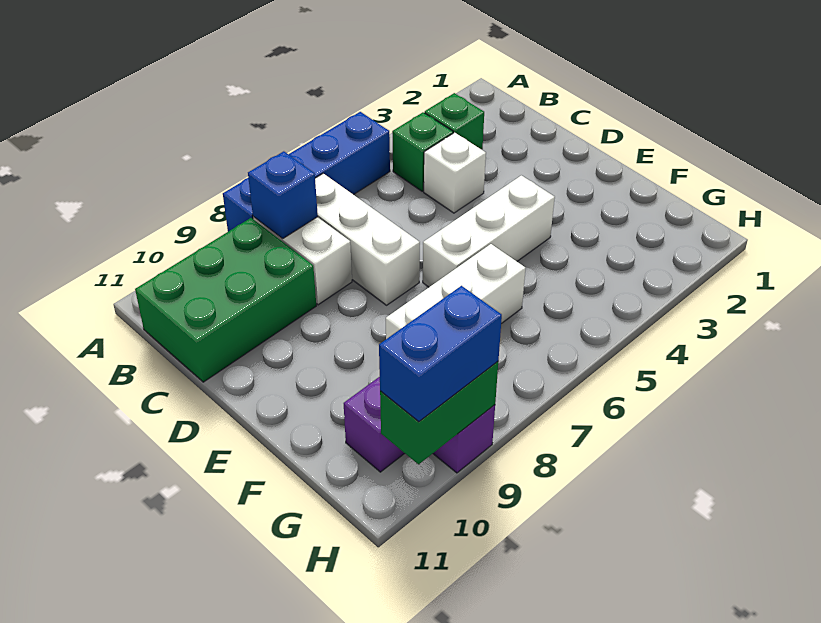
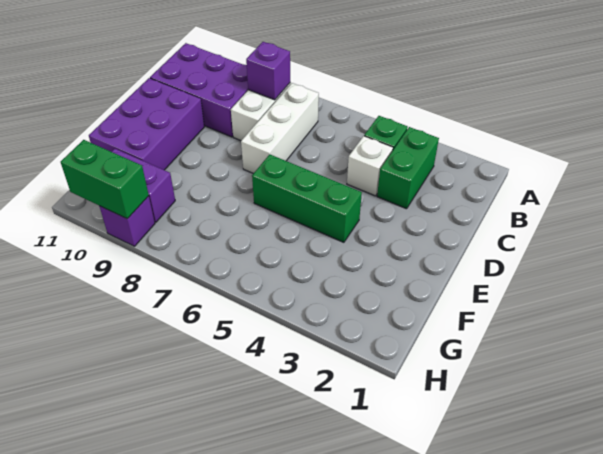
blue 1x4 brick [223,112,390,232] -> none
green 1x1 brick [425,93,484,150] -> green 1x2 brick [377,127,439,209]
blue 1x1 brick [248,151,318,238] -> purple 1x1 brick [246,42,290,100]
green 2x3 brick [135,218,316,382] -> purple 2x3 brick [150,43,248,137]
none -> purple 2x3 brick [89,78,204,170]
white 1x3 brick [423,175,555,287] -> green 1x3 brick [252,154,362,242]
white 1x3 brick [386,244,525,339] -> none
blue 1x2 brick [379,286,502,422] -> none

